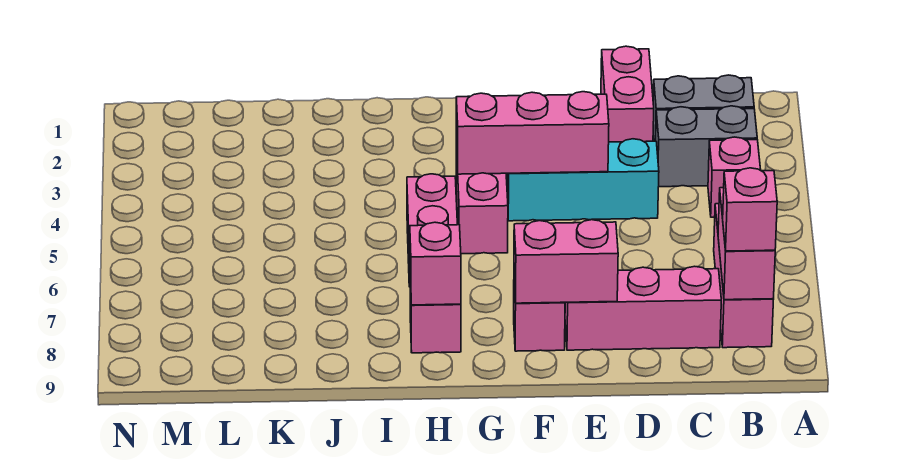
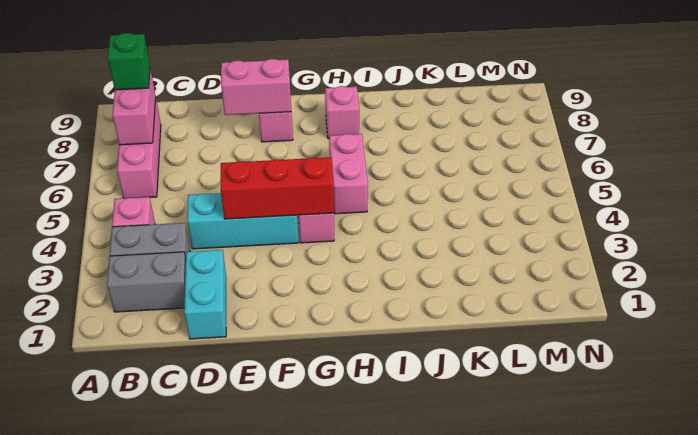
pink 1x1 brick [723,168,777,251] -> green 1x1 brick [108,33,150,90]
pink 1x3 brick [565,266,721,350] -> none
pink 1x2 brick [601,46,654,142] -> cyan 1x2 brick [184,250,226,339]
pink 1x3 brick [456,92,609,174] -> red 1x3 brick [221,157,334,219]
pink 1x1 brick [410,222,461,305] -> none

